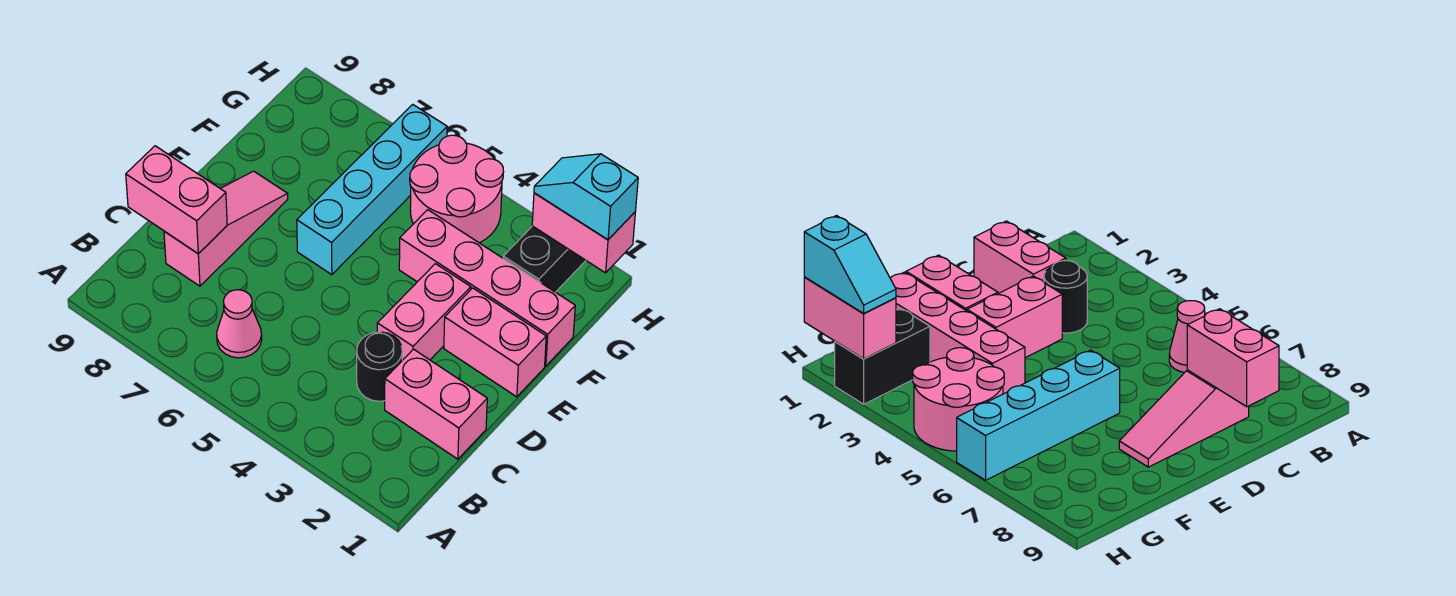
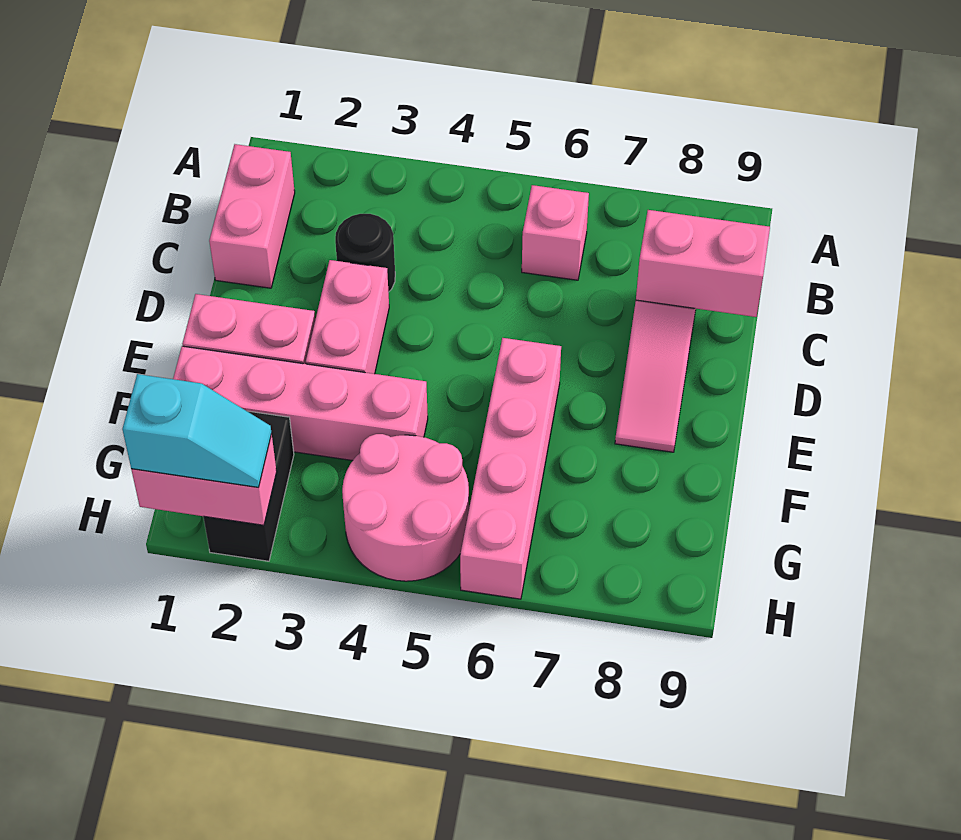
pink 1x1 cone [217,290,262,358] -> pink 1x1 brick [522,185,589,280]
pink 1x2 brick [385,349,487,459] -> pink 1x2 brick turned to [209,144,295,288]
cyan 1x4 brick [297,104,447,275] -> pink 1x4 brick [460,338,561,599]

